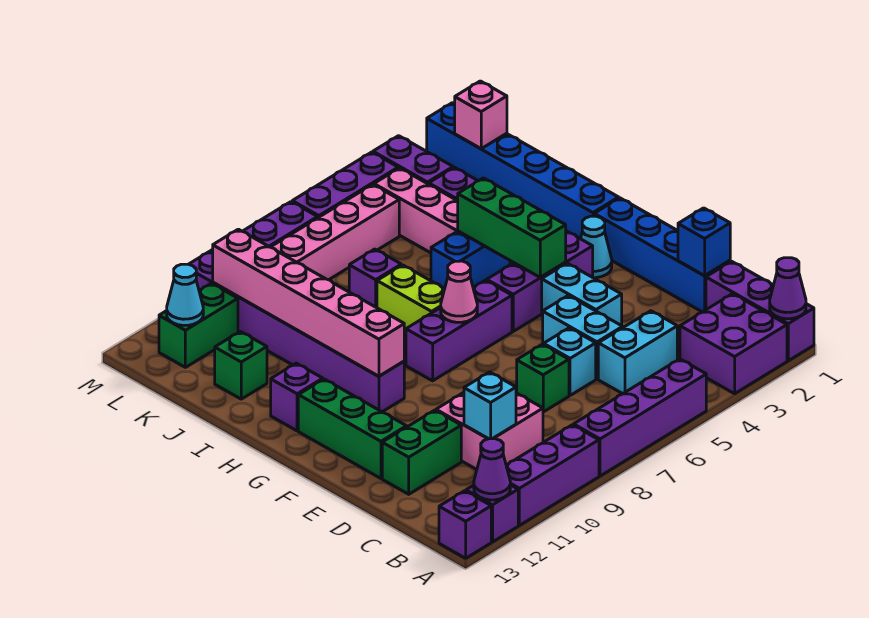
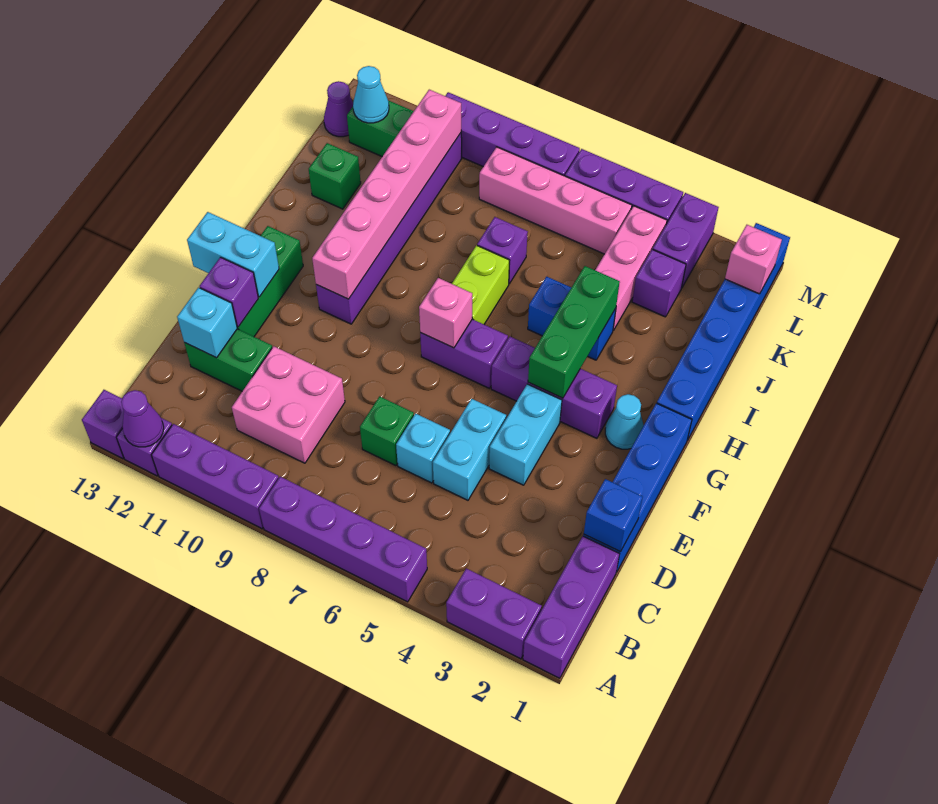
purple 1x1 cone [770,258,806,319] -> purple 1x1 cone moved to [324,81,353,137]
purple 2x2 brick [680,294,787,394] -> purple 1x2 brick [446,568,542,659]
cyan 1x2 brick [598,311,677,394] -> cyan 1x2 brick moved to [187,212,279,297]
cyan 1x1 brick [464,372,516,439] -> cyan 1x1 brick moved to [177,288,237,358]
purple 1x3 brick [406,280,512,381] -> purple 1x2 brick [420,319,508,388]
pink 1x1 cone [441,261,477,322] -> pink 1x1 brick [419,278,472,348]
purple 1x1 brick [271,363,323,431] -> purple 1x1 brick moved to [200,257,258,327]

